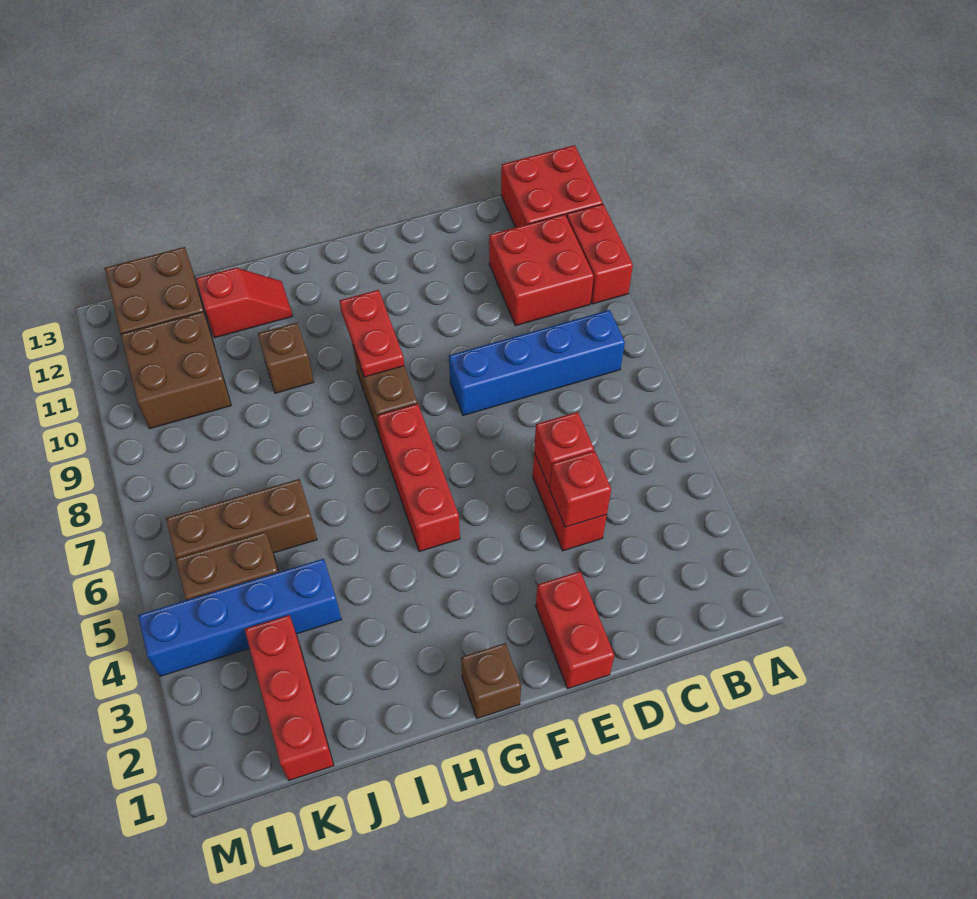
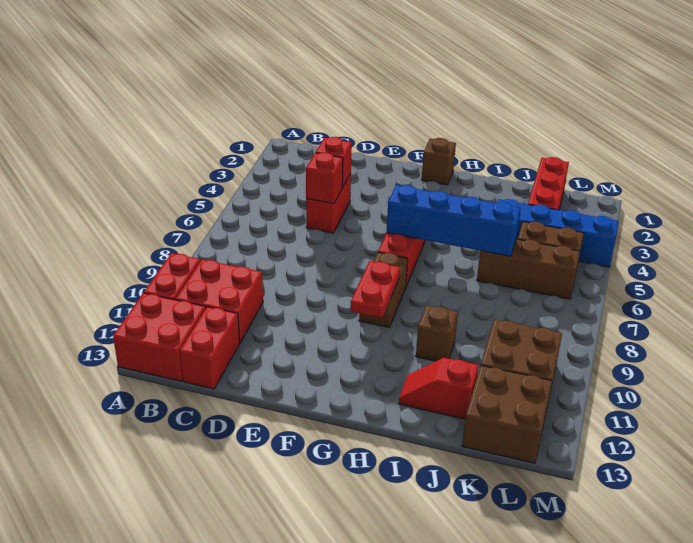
blue 1x4 brick [449,310,625,416] -> blue 1x4 brick moved to [387,185,520,256]
red 1x2 brick [536,571,614,689] -> red 1x2 brick moved to [180,307,240,389]

